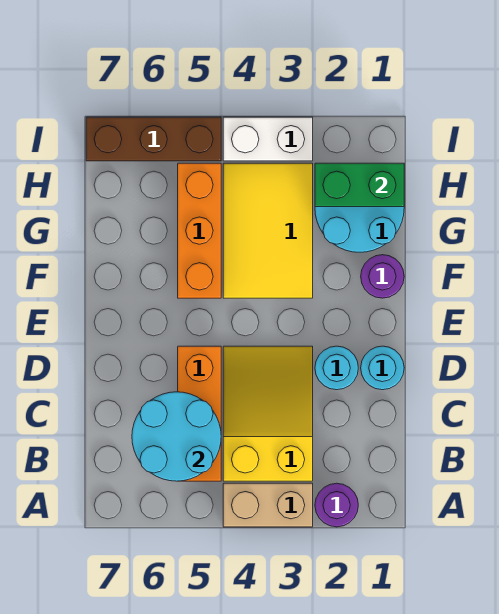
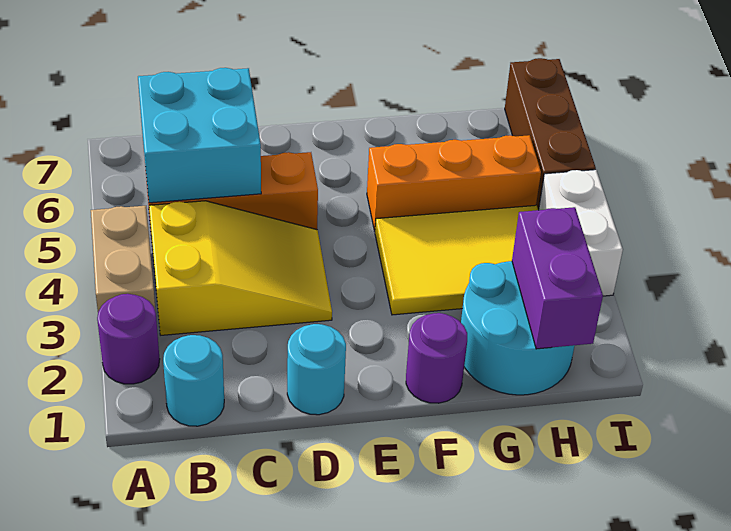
cyan 2x2 round brick [132,392,221,481] -> cyan 2x2 brick [138,68,261,203]
cyan 1x1 round brick [315,346,358,390] -> cyan 1x1 round brick moved to [163,335,224,426]
green 1x2 brick [315,163,404,207] -> purple 1x2 brick [512,207,603,349]

